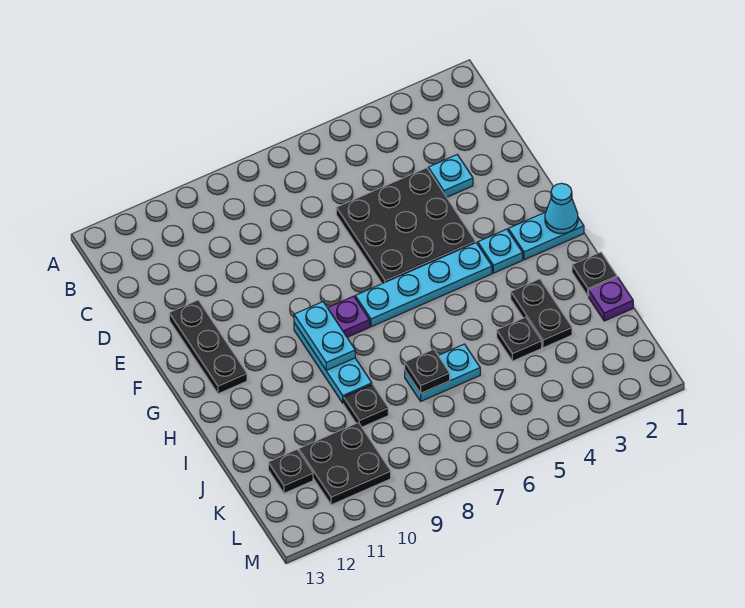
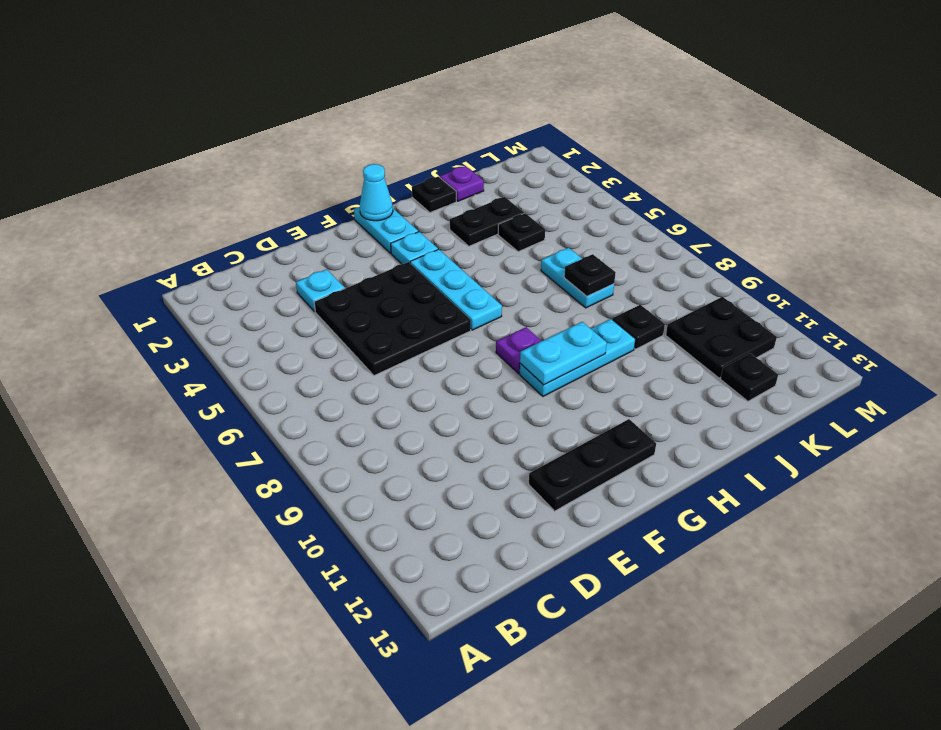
cyan 1x4 plate [355,243,492,327] -> cyan 1x3 plate [410,249,502,330]

